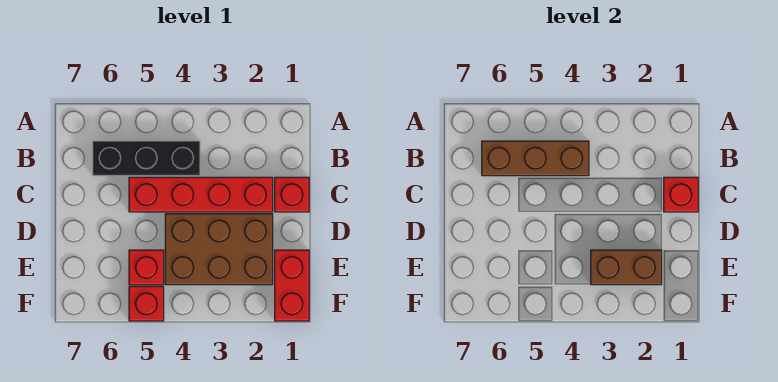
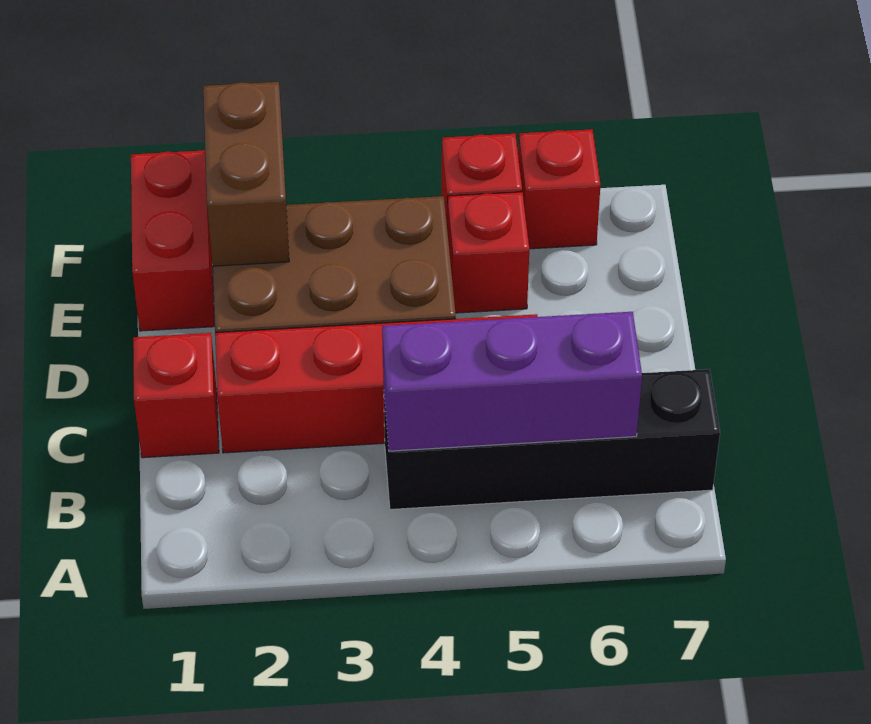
black 1x3 brick [93,141,200,176] -> black 1x4 brick [384,369,720,509]
brown 1x3 brick [482,141,589,176] -> purple 1x3 brick [382,312,642,451]
red 1x1 brick [664,177,698,212] -> red 1x1 brick moved to [518,129,600,249]
brown 1x2 brick [591,250,662,285] -> brown 1x2 brick turned to [203,82,289,266]

